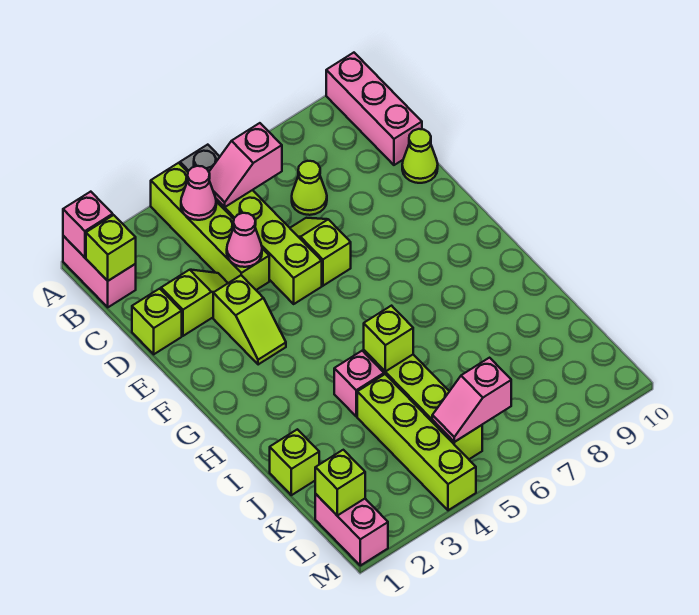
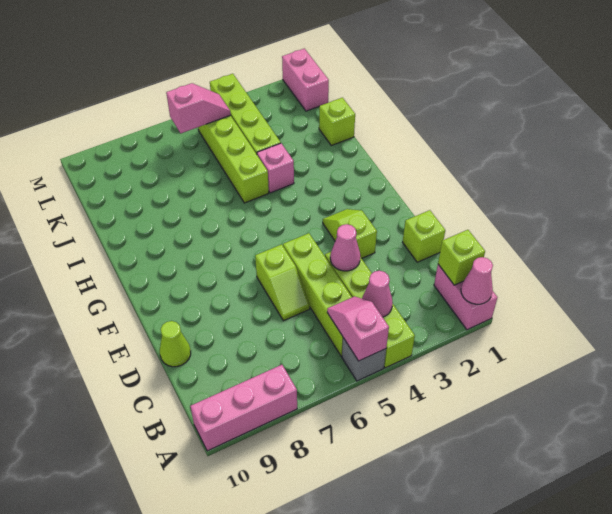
pink 1x1 brick [63,192,113,257] -> pink 1x1 cone [461,257,493,304]
pink 1x3 brick [326,53,422,165] -> pink 1x3 brick turned to [190,365,297,451]
pink 1x2 slope [209,123,282,207] -> pink 1x2 slope turned to [327,296,389,361]
lime 1x1 cone [292,161,327,215] -> none
lime 1x2 slope [161,270,228,336] -> none
lime 1x1 brick [364,306,413,371] -> none
lime 1x1 brick [315,450,365,515] -> none

